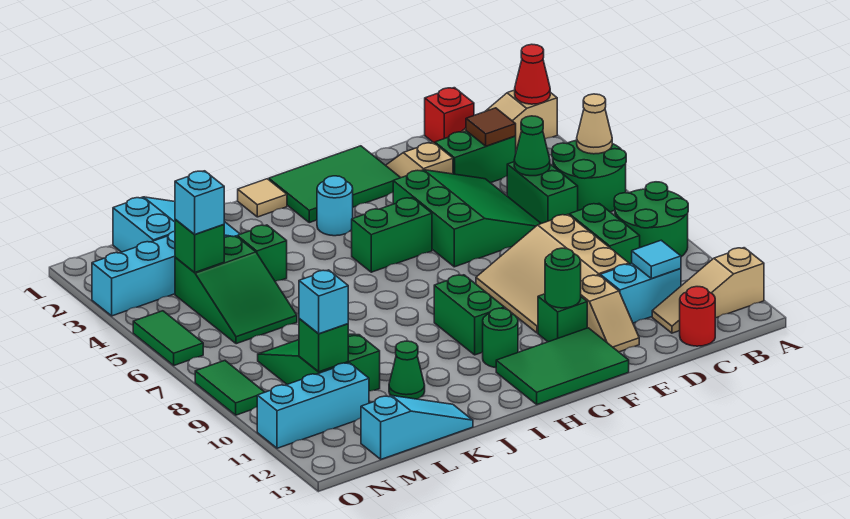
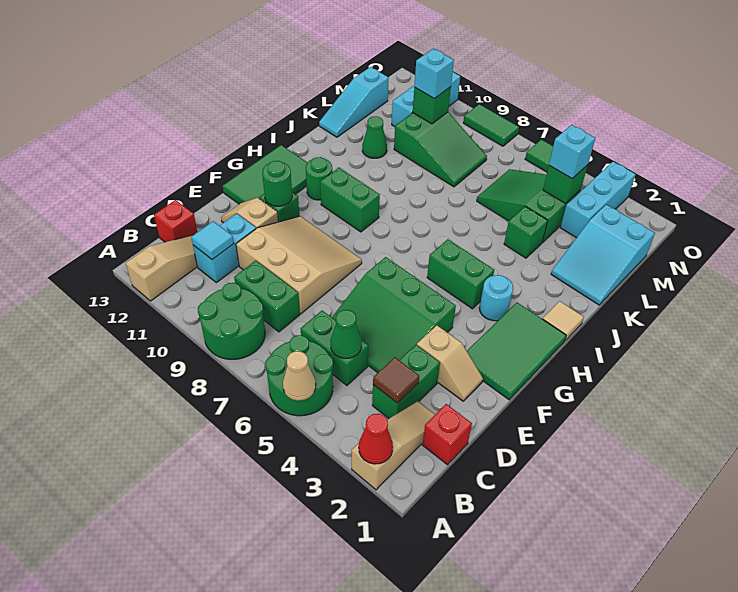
red 1x1 round brick [680,287,715,346] -> red 1x1 brick [154,200,197,242]
green 1x2 brick [352,198,432,272] -> green 1x2 brick turned to [427,239,494,309]

